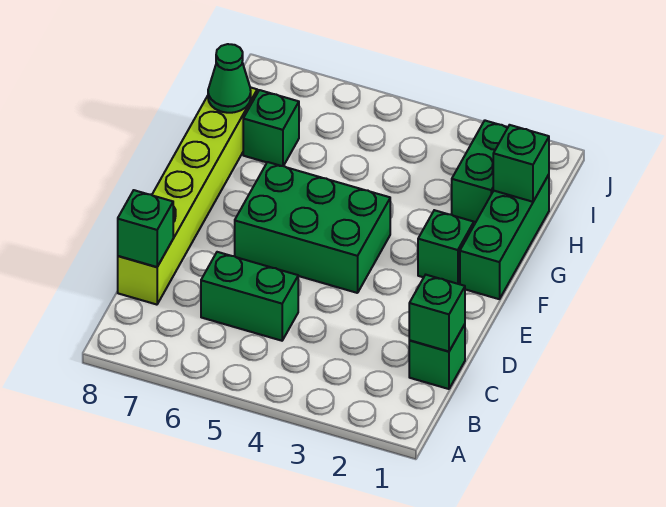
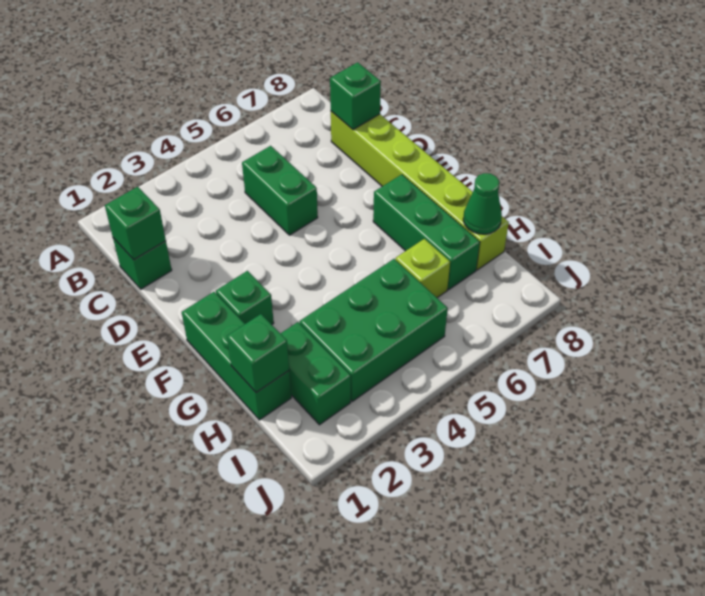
green 1x2 brick [201,252,298,341] -> green 1x2 brick turned to [242,146,318,235]
green 2x3 brick [235,162,390,293] -> green 2x3 brick moved to [300,259,448,401]
none -> lime 1x1 brick [395,239,450,298]
green 1x1 brick [243,90,299,166] -> green 1x3 brick [373,175,480,290]

